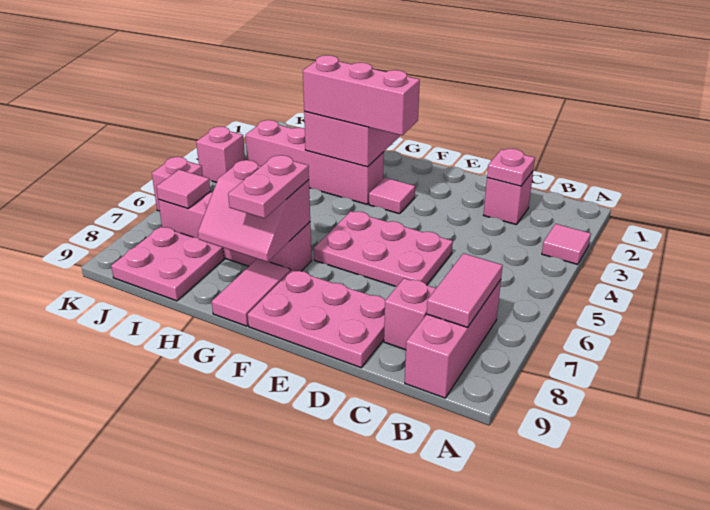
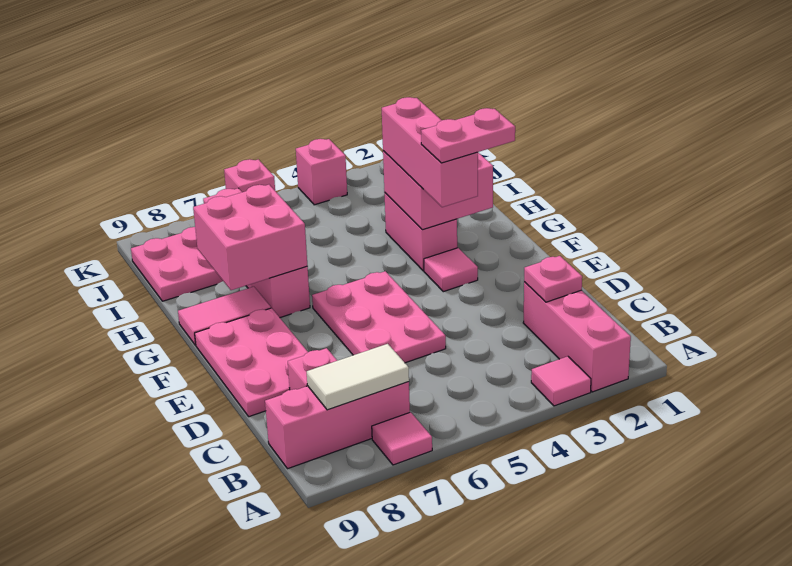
pink 1x2 tile [427,253,503,327] -> white 1x2 tile [307,344,409,410]
pink 1x1 brick [484,171,533,225] -> pink 1x3 brick [523,282,631,392]
pink 1x4 brick [246,120,384,204] -> pink 1x2 brick [385,193,457,271]
pink 2x2 slope [198,160,310,262] -> pink 2x2 brick [193,185,307,290]
pink 1x2 plate [228,155,309,218] -> pink 1x2 plate moved to [421,108,515,163]
pink 1x1 tile [156,170,210,209] -> pink 1x1 tile moved to [372,412,432,465]

